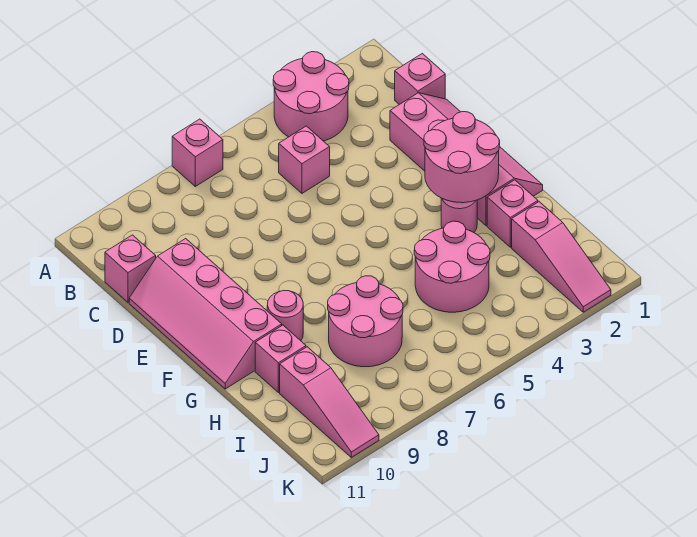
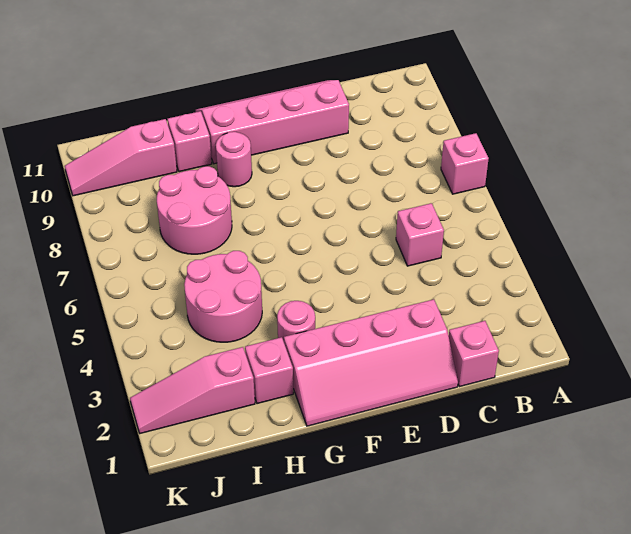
pink 2x2 round brick [273,52,349,141] -> none
pink 1x1 brick [105,235,156,302] -> none
pink 2x2 round brick [424,112,500,203] -> none

